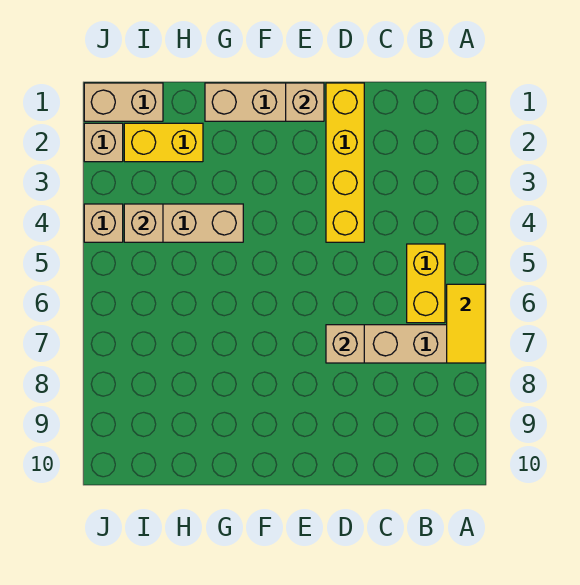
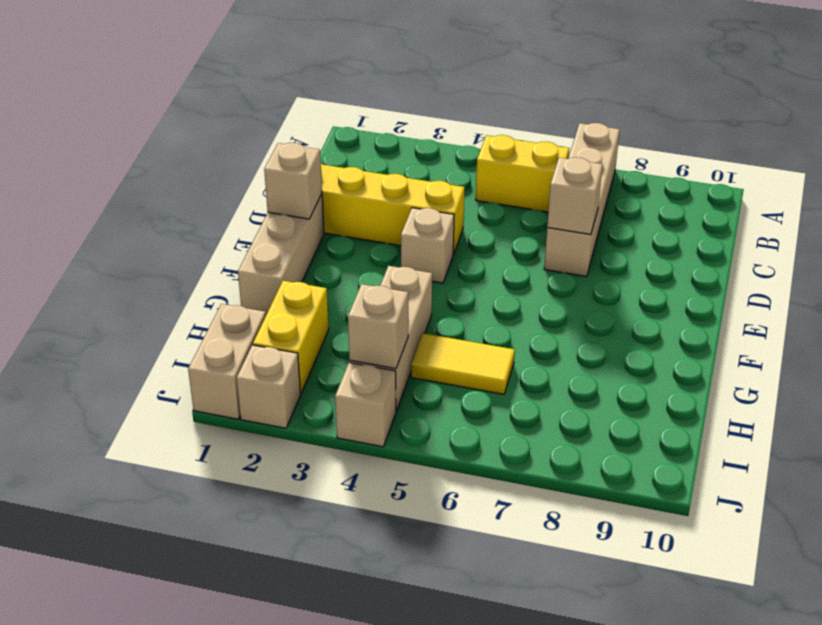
yellow 1x2 tile [447,284,485,363] -> yellow 1x2 tile moved to [411,333,515,394]
none -> tan 1x1 brick [401,208,454,283]

